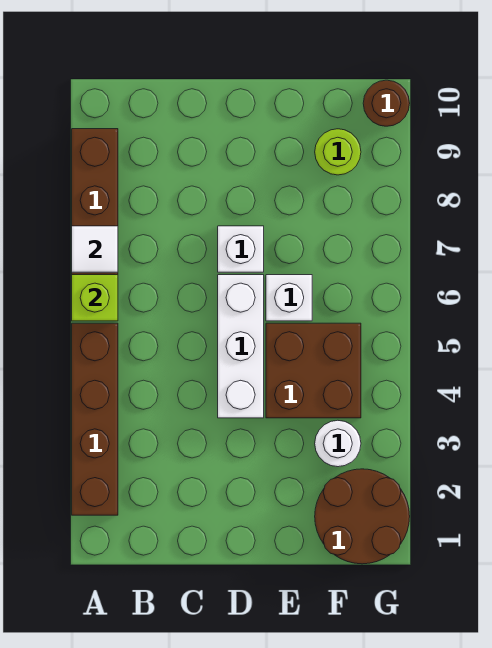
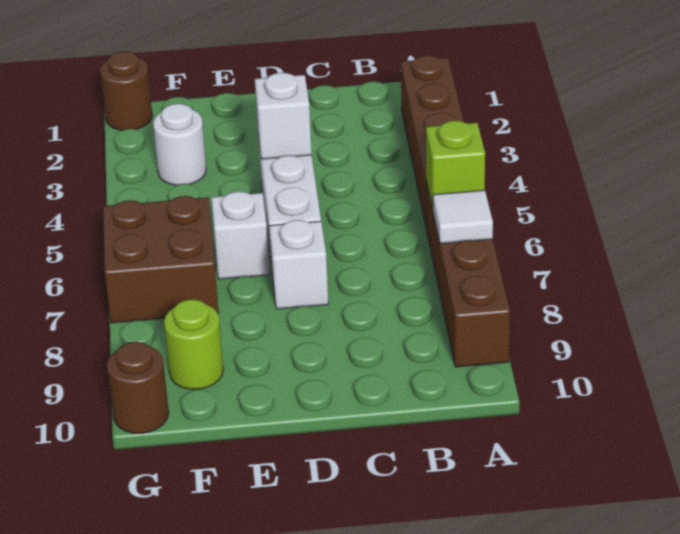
none -> white 1x1 brick [255,73,312,159]
brown 2x2 brick [266,323,361,418] -> brown 2x2 brick moved to [103,196,219,323]
brown 2x2 round brick [315,469,410,564] -> brown 1x1 round brick [100,51,152,130]

